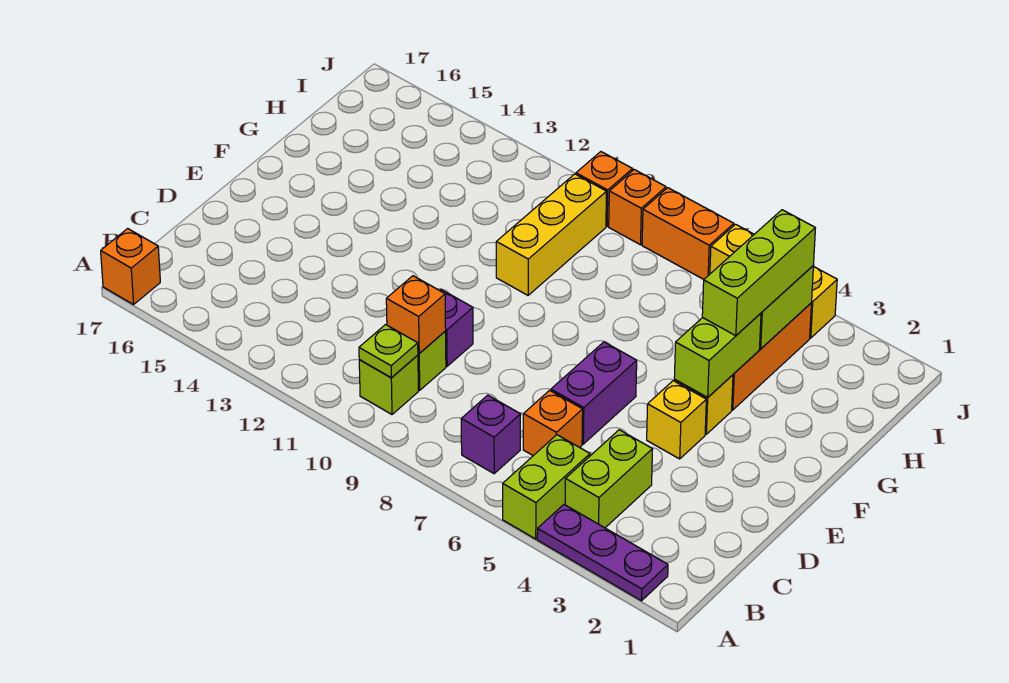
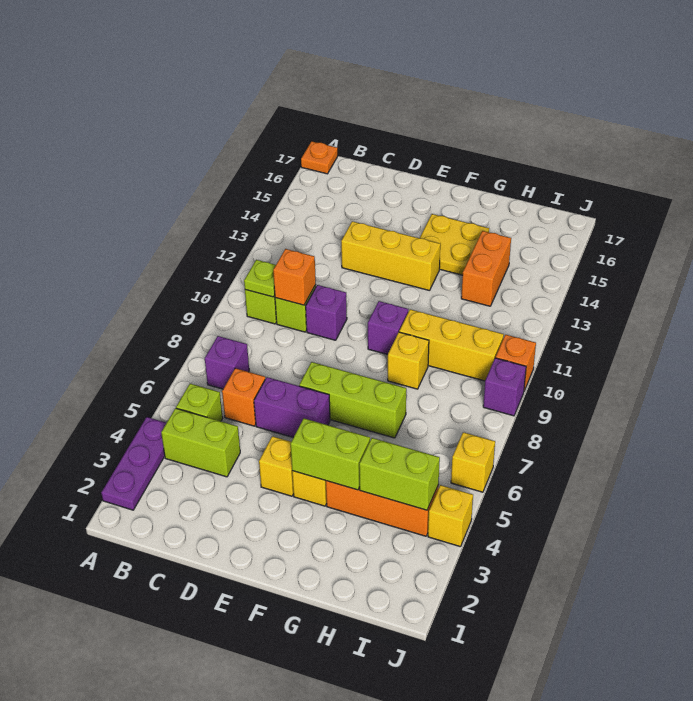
lime 1x2 brick [503,435,590,539] -> lime 1x1 brick [176,384,223,421]
orange 1x1 brick [101,228,160,305] -> orange 1x1 plate [301,141,338,174]
none -> yellow 1x3 brick [341,221,440,291]
none -> purple 1x1 brick [368,301,408,355]
none -> yellow 2x2 plate [420,214,489,275]
lime 1x3 brick [702,210,815,336] -> lime 1x3 brick moved to [299,362,406,438]
none -> yellow 1x1 brick [388,332,429,389]
orange 1x2 brick [642,188,734,279] -> orange 1x2 brick moved to [461,231,511,306]
orange 1x1 brick [609,170,666,245] -> purple 1x1 brick [483,358,526,416]

